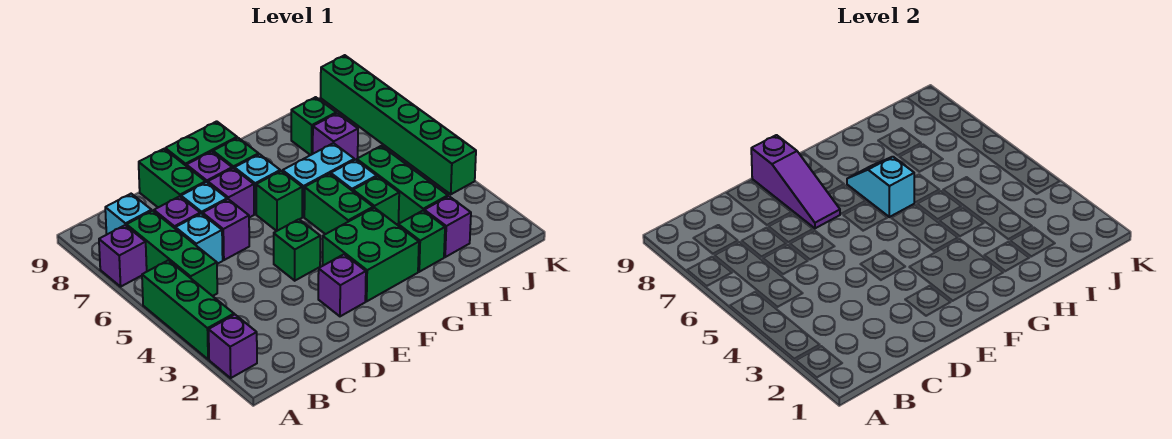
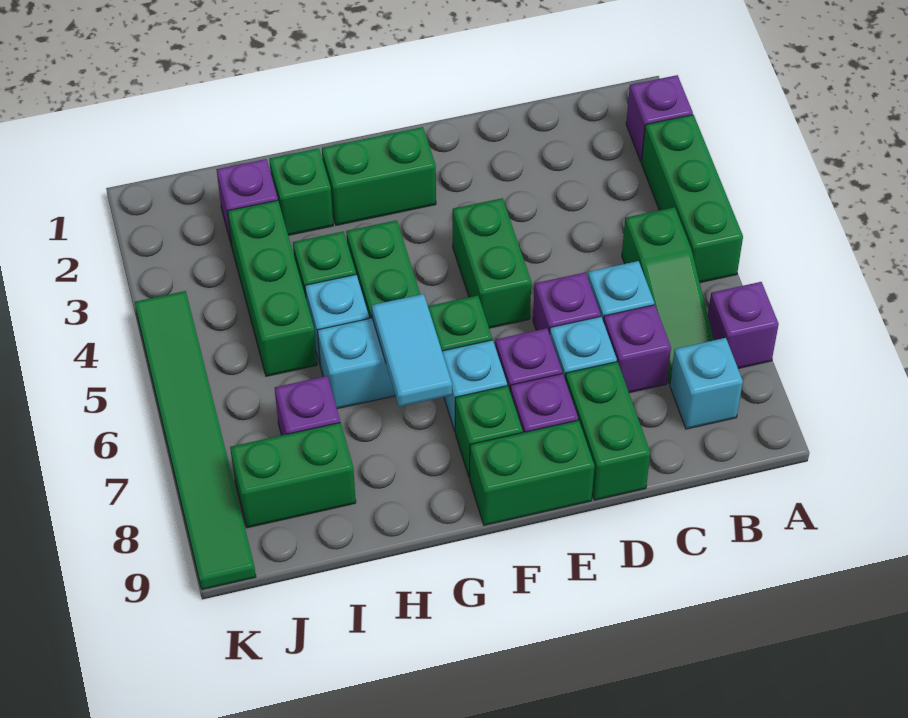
green 1x3 brick [127,211,217,296] -> green 1x3 slope [622,207,714,384]
purple 1x1 brick [318,254,366,316] -> none
green 1x1 brick [274,219,320,281] -> green 1x2 brick [453,198,531,328]
purple 1x3 slope [751,135,840,228] -> none
green 2x2 brick [322,208,419,301] -> green 1x2 brick [322,127,436,225]
cyan 1x2 slope [847,157,914,217] -> cyan 1x2 tile [372,294,452,407]
green 1x1 brick [291,97,336,155] -> green 1x2 brick [230,423,356,528]
green 1x6 brick [321,55,476,194] -> green 1x6 tile [135,291,256,590]

